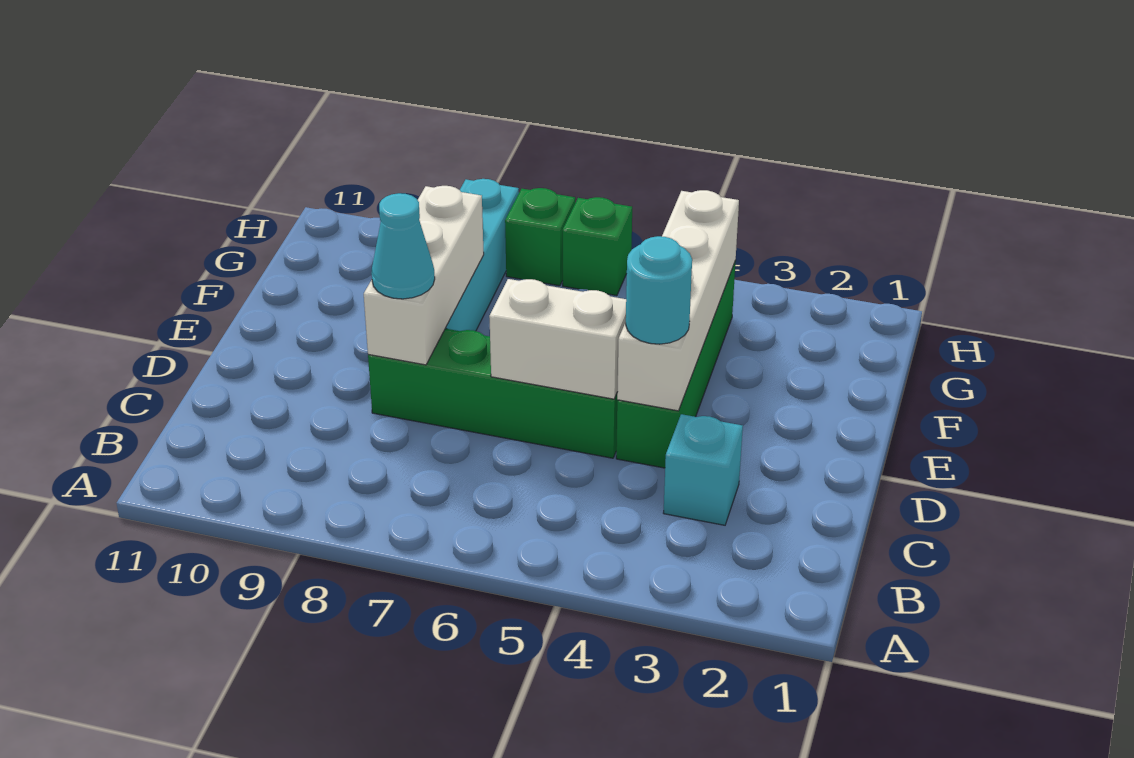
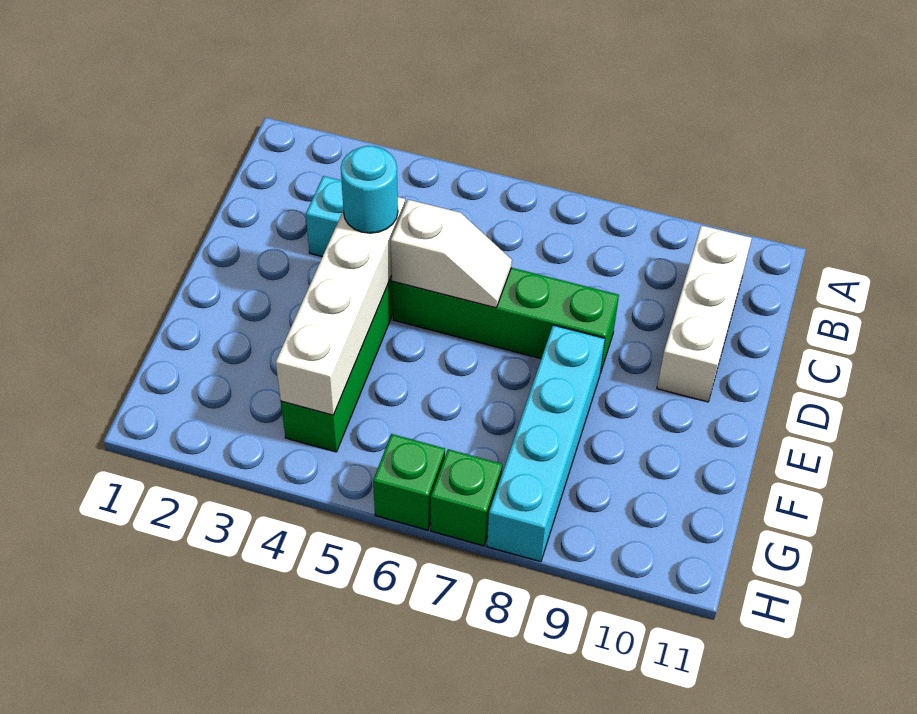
white 1x2 brick [489,279,626,399] -> white 1x2 slope [391,200,512,308]
white 1x3 brick [364,186,484,365] -> white 1x3 brick moved to [657,225,752,402]
cyan 1x1 cone [372,193,435,299] -> none

